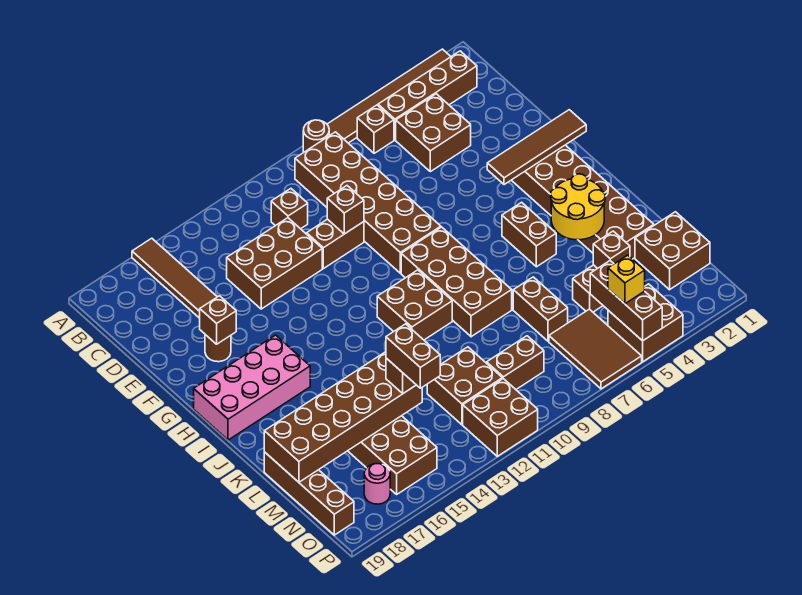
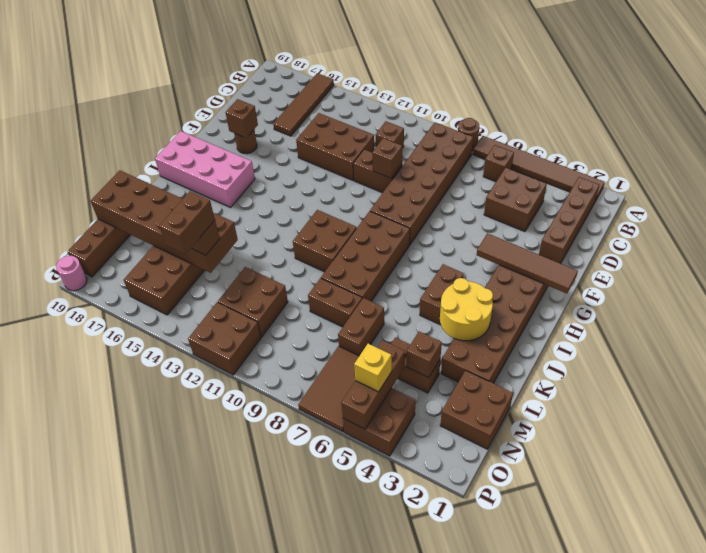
brown 1x4 brick [378,51,477,140] -> brown 1x4 brick turned to [539,177,599,264]
brown 1x2 brick [487,336,544,389] -> brown 1x2 brick moved to [308,278,362,327]
pink 1x1 round brick [364,464,390,504] -> pink 1x1 round brick moved to [56,256,87,291]

